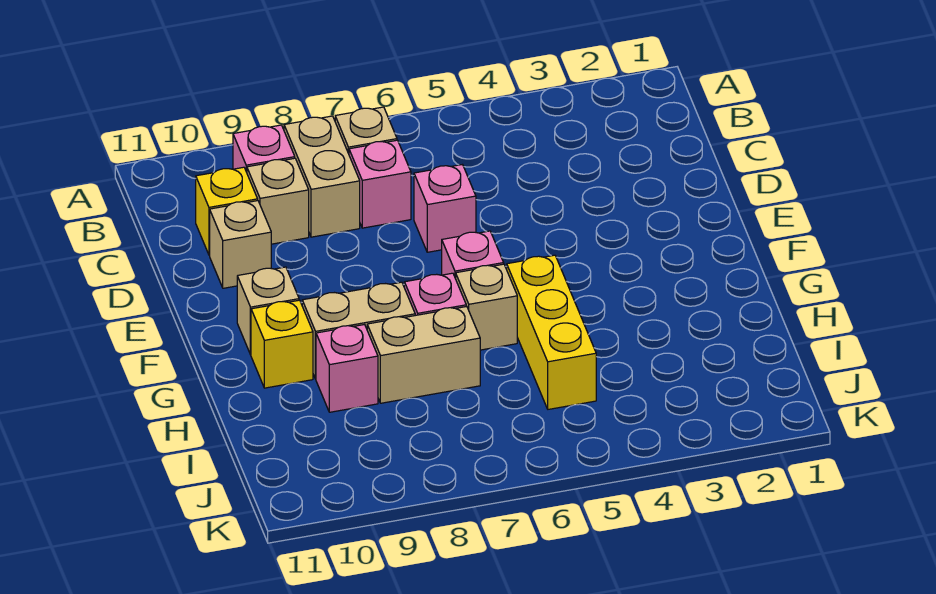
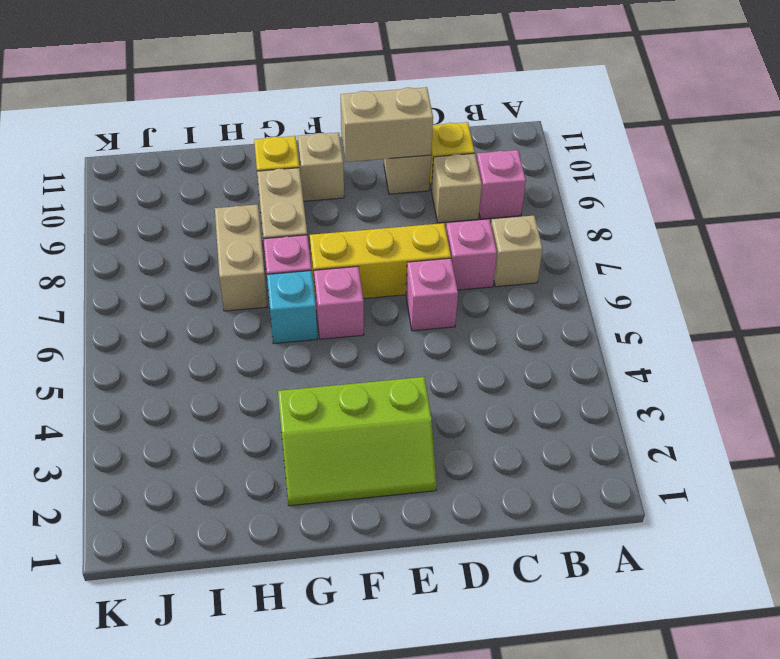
tan 1x2 brick [284,116,360,237] -> tan 1x2 brick moved to [341,87,433,162]
none -> lime 2x3 slope [278,377,437,506]
yellow 1x3 brick [507,255,596,409] -> yellow 1x3 brick moved to [310,223,451,299]
tan 1x1 brick [456,264,517,350] -> cyan 1x1 brick [267,271,317,344]
pink 1x1 brick [316,325,378,412] -> none

